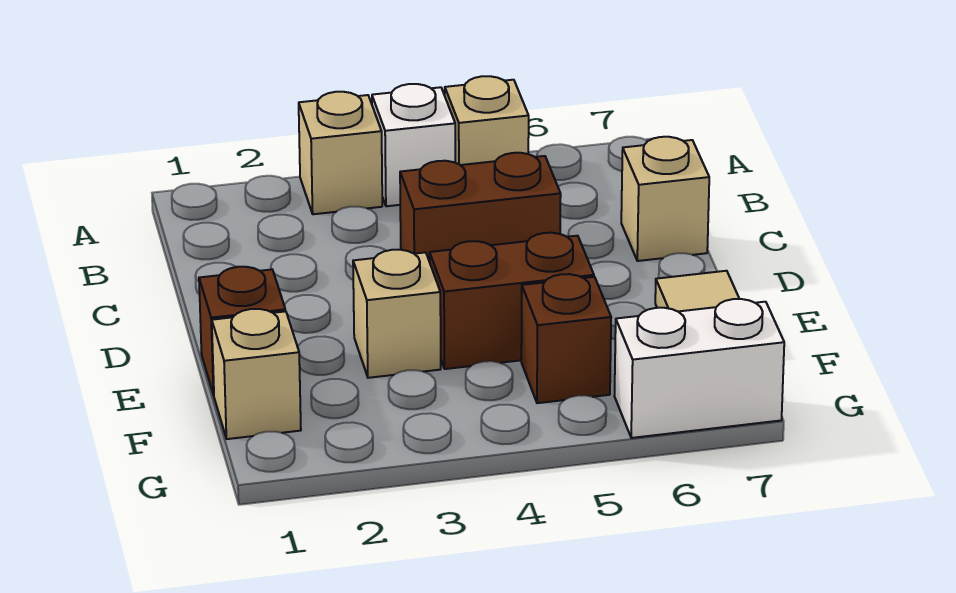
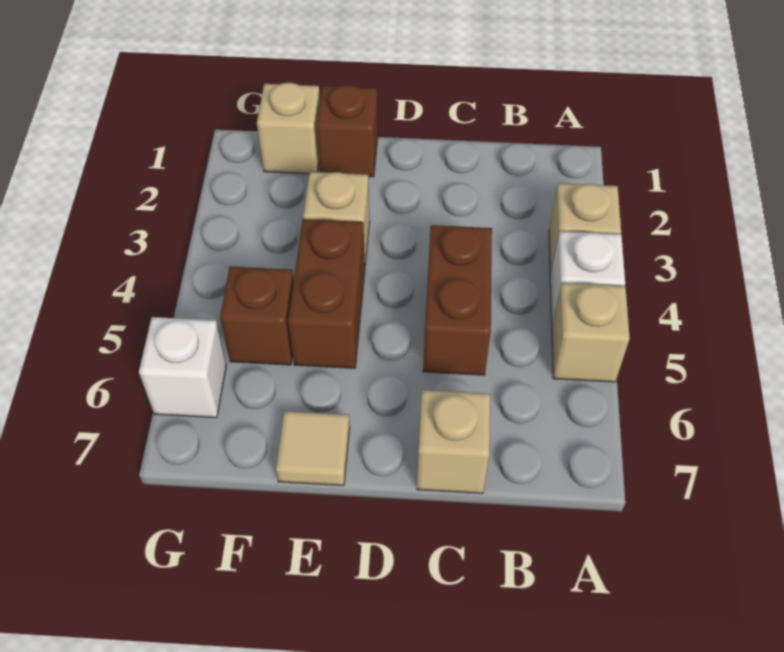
white 1x2 brick [614,299,784,438] -> white 1x1 brick [139,317,227,418]

